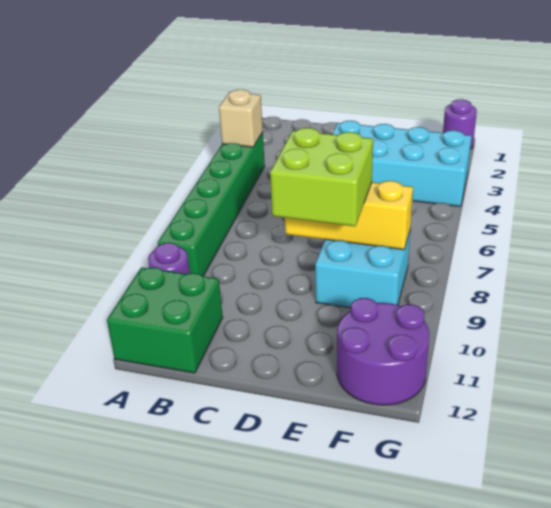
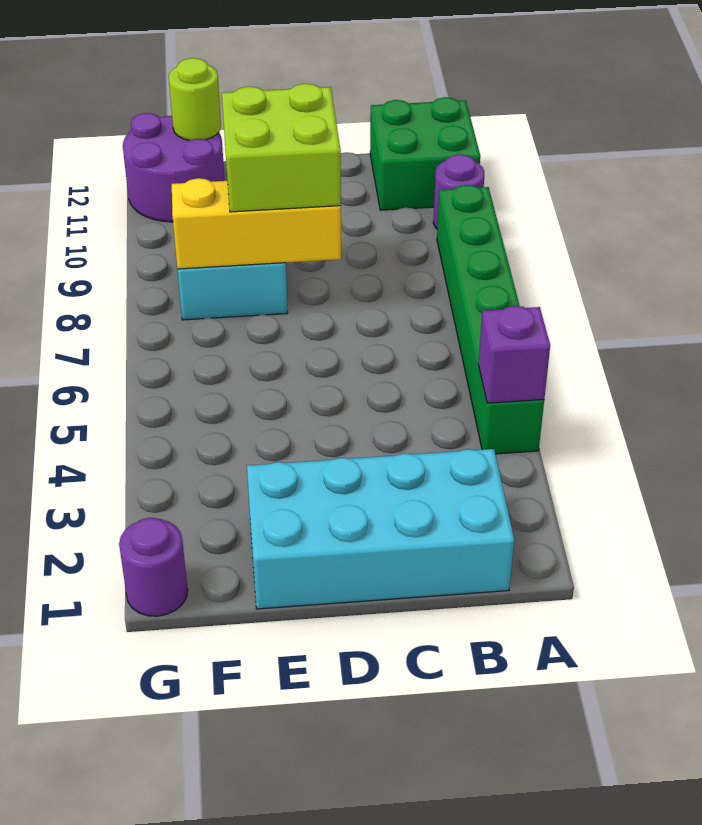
tan 1x1 brick [219,90,263,147] -> purple 1x1 brick [478,306,550,403]
cyan 2x4 brick [333,121,472,206] -> cyan 2x4 brick moved to [247,449,514,609]
none -> lime 1x1 round brick [169,58,221,140]

